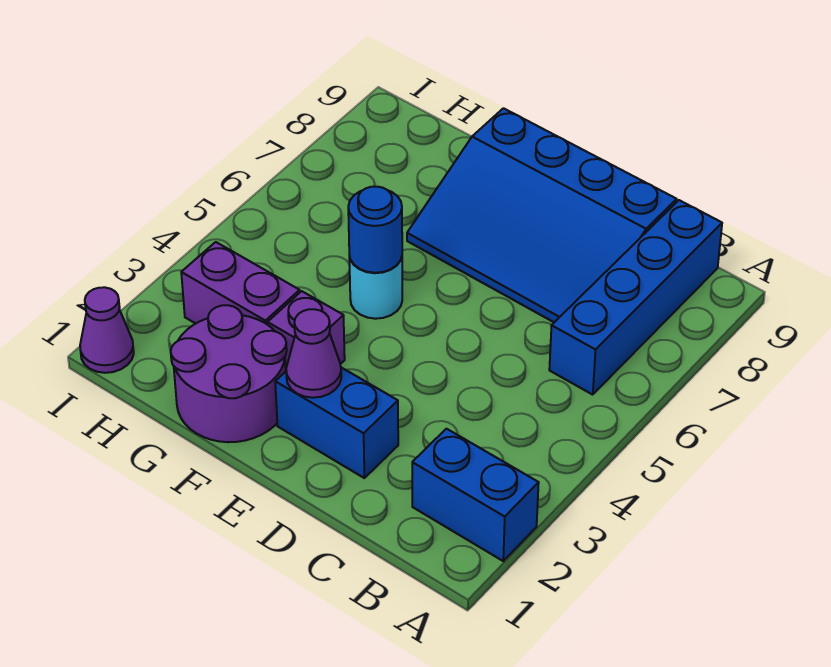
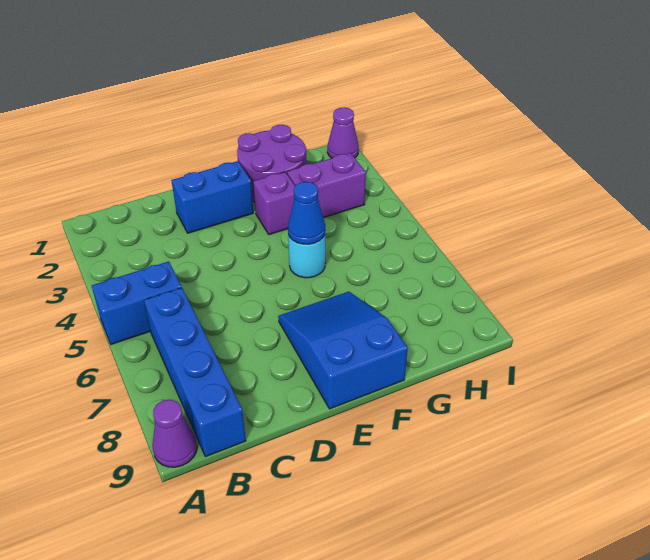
blue 1x2 brick [412,429,539,561] -> blue 1x2 brick moved to [92,261,182,344]
blue 3x4 slope [407,108,677,322] -> blue 2x3 slope [278,292,408,409]
purple 1x1 cone [286,309,341,398] -> purple 1x1 cone moved to [152,400,197,467]
blue 1x1 round brick [348,187,402,273] -> blue 1x1 cone [288,182,325,244]

